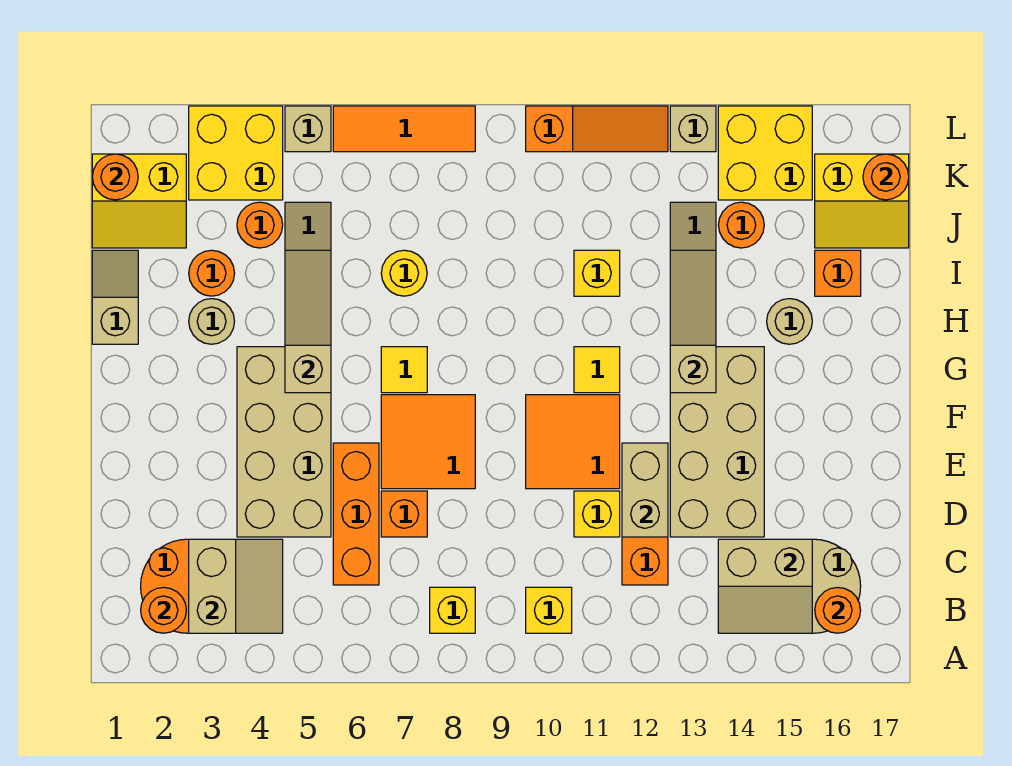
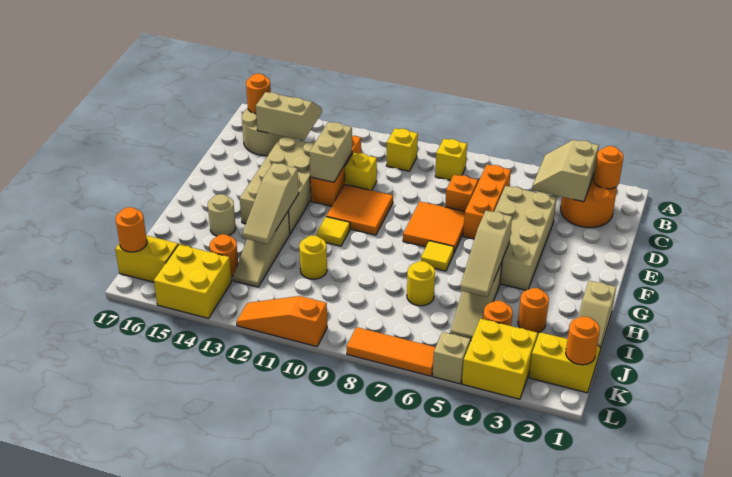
tan 1x1 round brick [189,299,235,344] -> none
yellow 1x1 brick [574,250,620,296] -> yellow 1x1 round brick [299,235,327,279]
orange 1x1 brick [815,250,861,296] -> none
tan 1x1 brick [670,106,716,152] -> none

